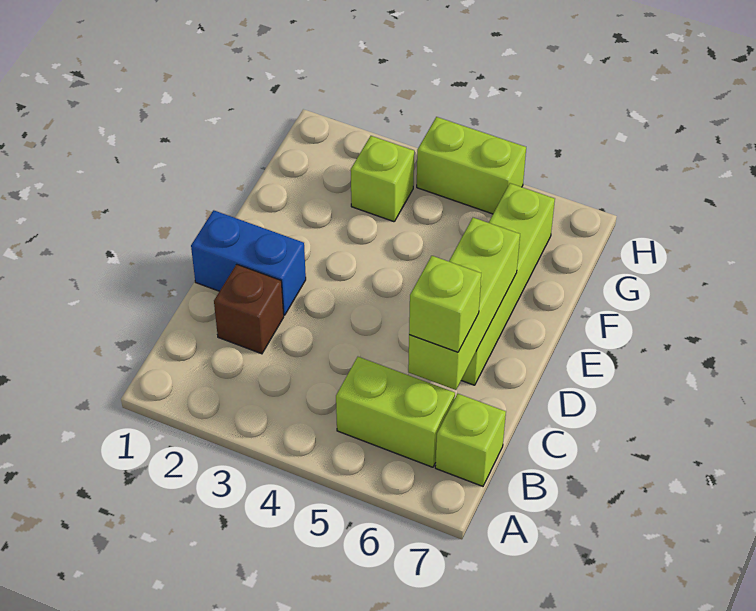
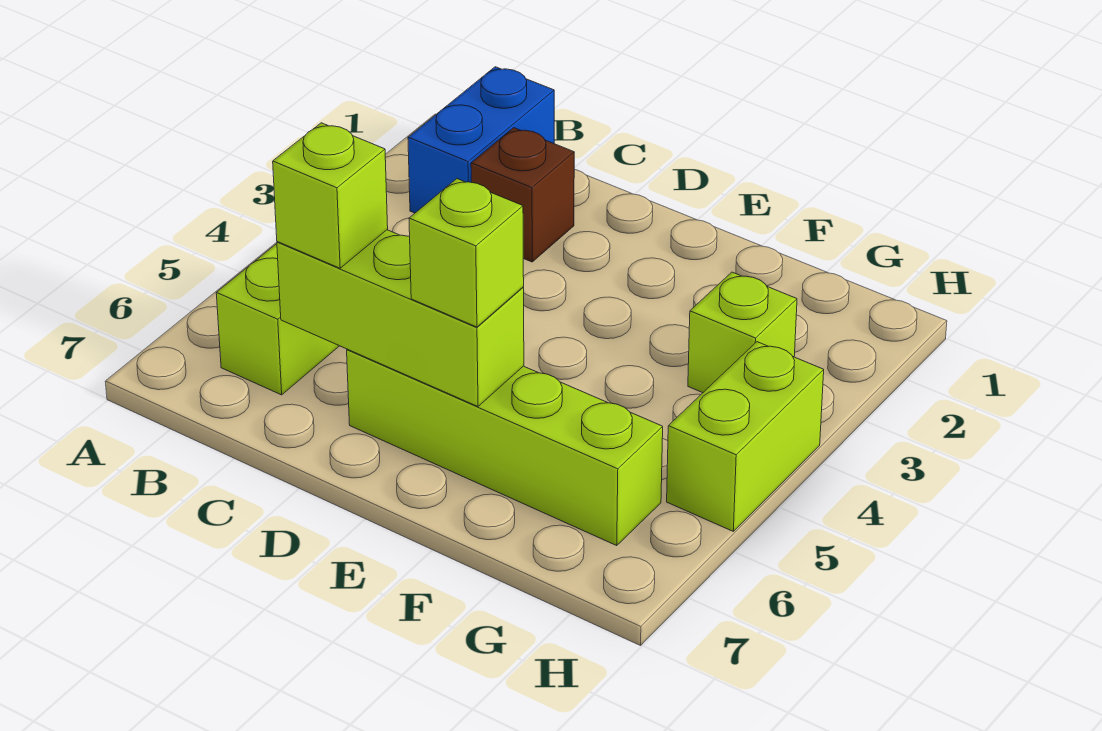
lime 1x1 brick [435,394,506,486] -> lime 1x1 brick moved to [409,179,524,327]
blue 1x2 brick [191,210,306,315] -> blue 1x2 brick moved to [408,67,554,213]

